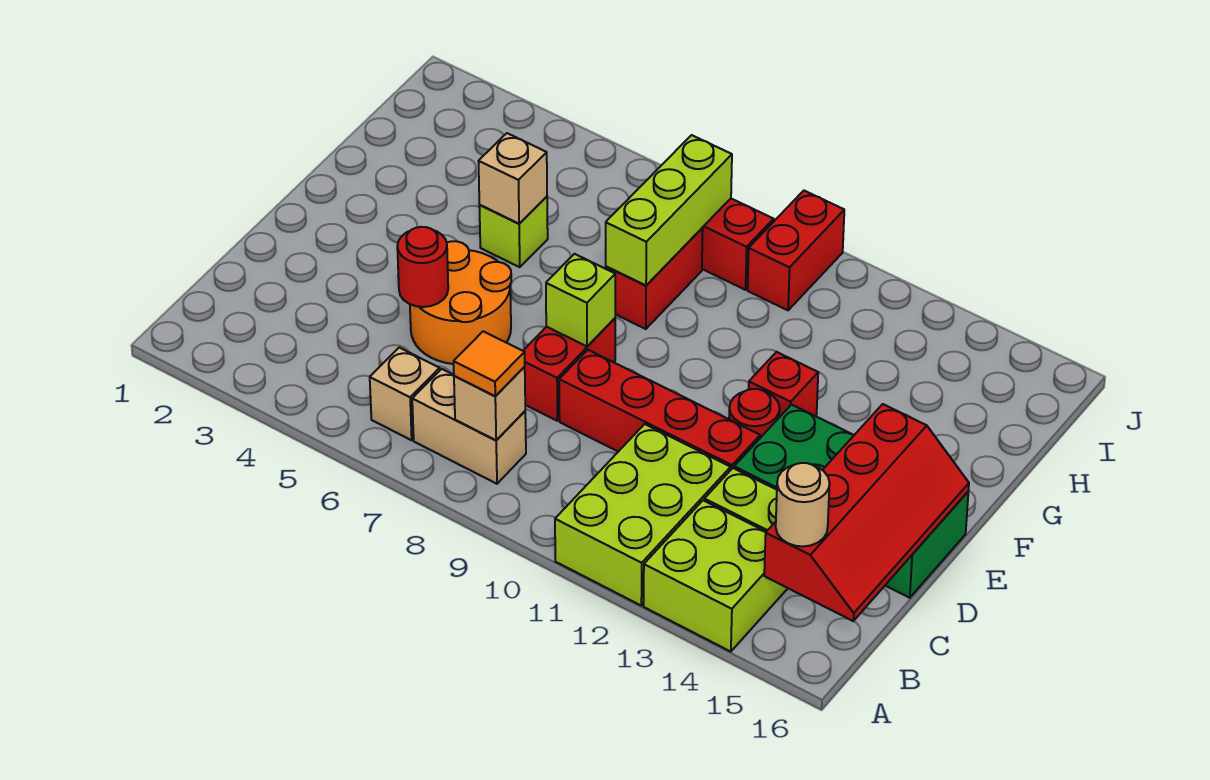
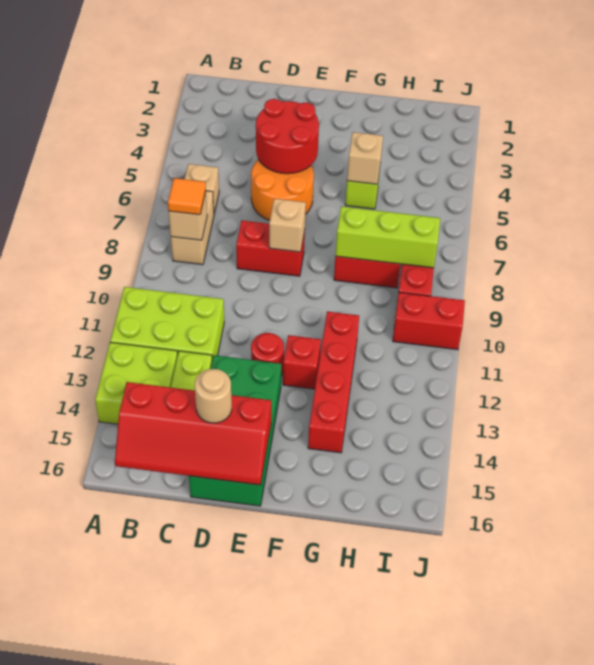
tan 1x1 round brick [776,463,830,546] -> tan 1x1 round brick moved to [195,369,232,423]
red 1x1 round brick [397,227,448,307] -> red 2x2 round brick [256,99,319,174]
red 1x4 brick [559,350,760,469] -> red 1x4 brick moved to [308,312,359,453]
lime 1x1 brick [546,254,615,346] -> tan 1x1 brick [269,199,306,252]

